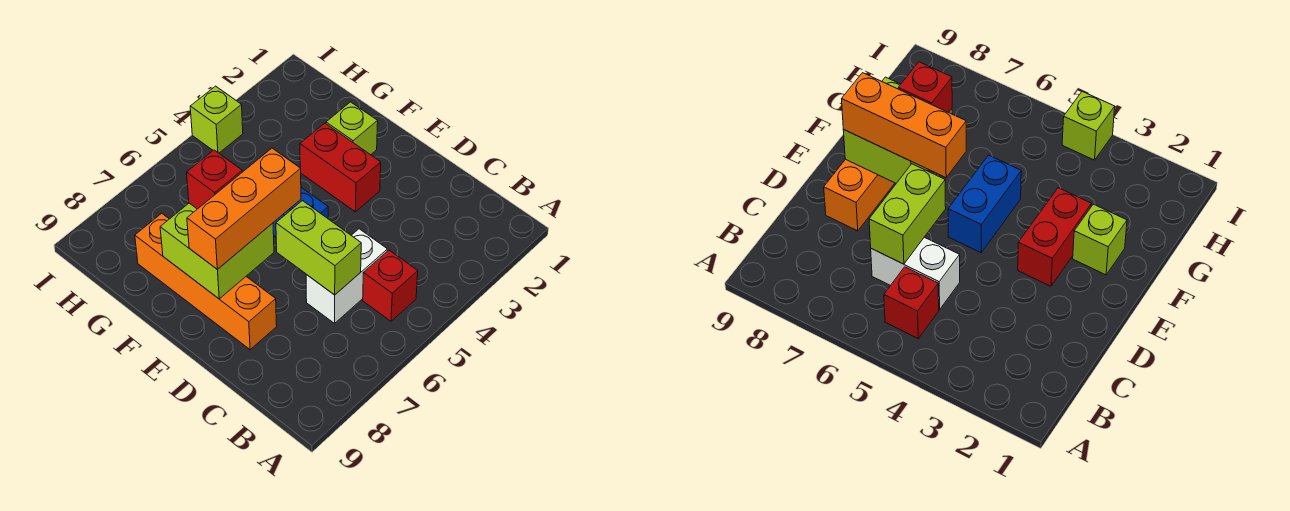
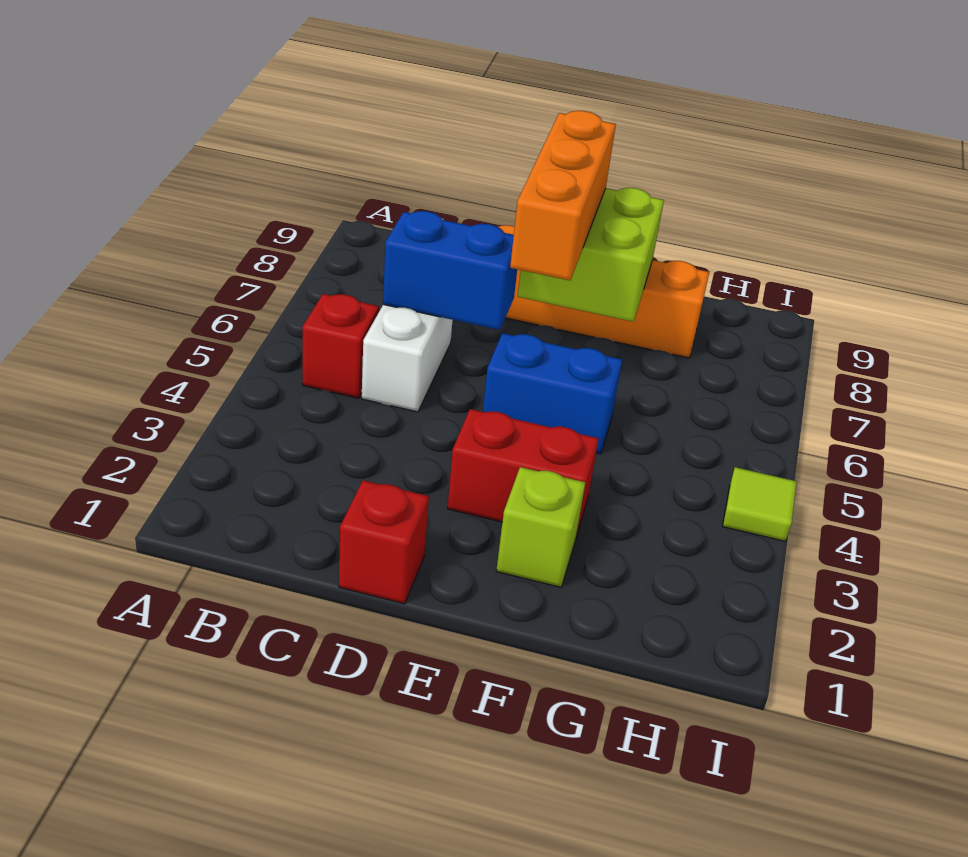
lime 1x2 brick [276,201,361,295] -> blue 1x2 brick [383,211,517,330]
red 1x1 brick [187,150,242,209] -> red 1x1 brick moved to [339,480,429,604]
lime 1x1 brick [190,86,243,153] -> lime 1x1 tile [723,467,797,541]

